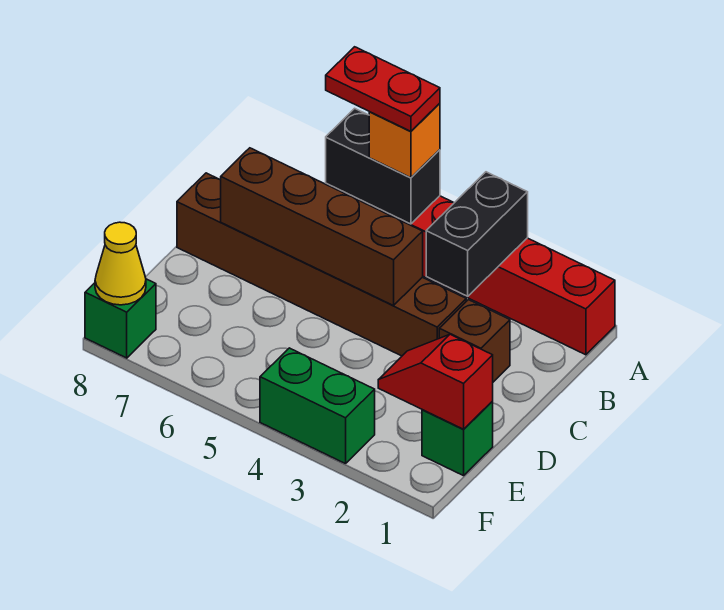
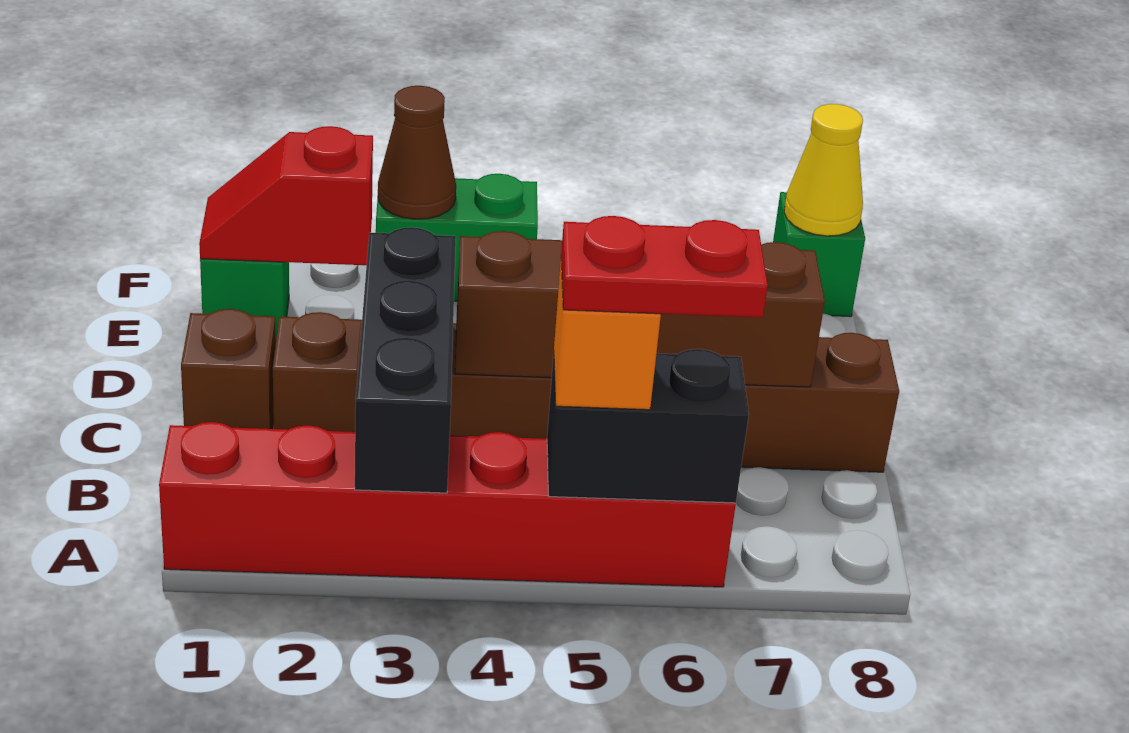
black 1x2 brick [426,172,528,296] -> black 1x3 brick [355,227,456,493]
none -> brown 1x1 brick [181,309,276,429]
red 1x2 slope [378,334,493,429] -> red 1x2 slope turned to [199,126,373,265]
none -> brown 1x1 cone [378,86,456,219]

